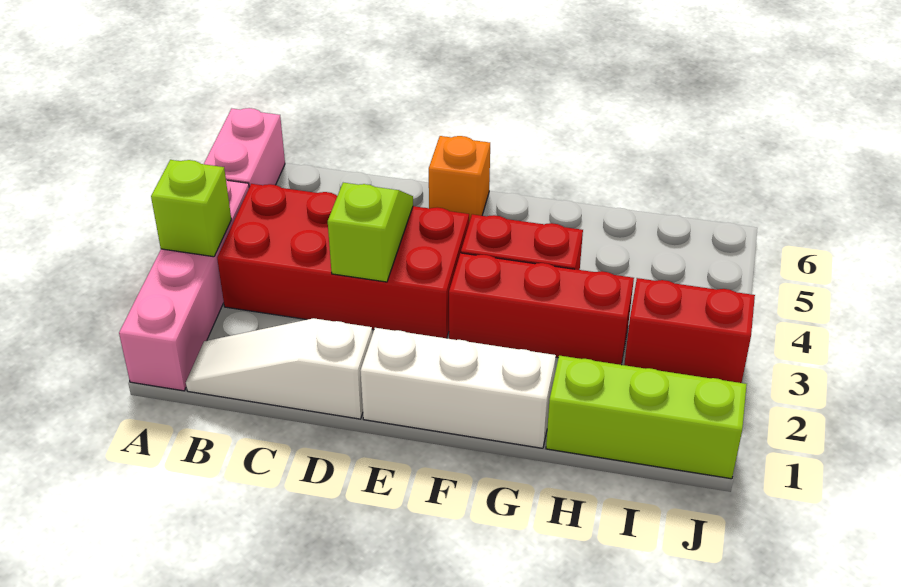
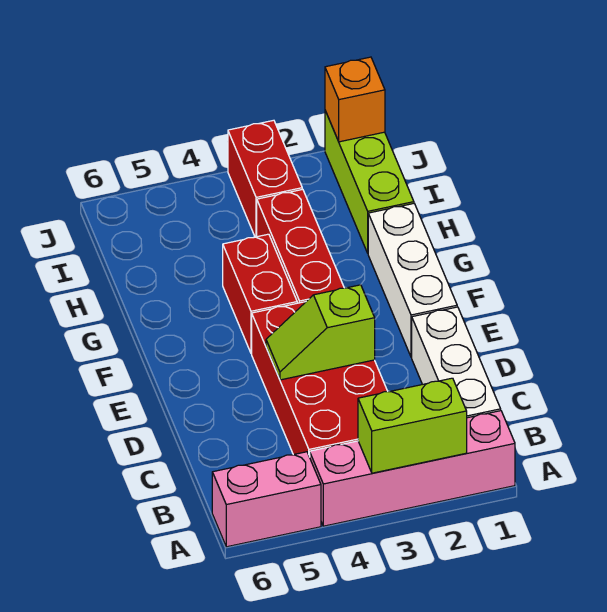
lime 1x1 brick [151,160,231,257] -> lime 1x2 brick [358,378,467,473]
white 1x3 slope [186,318,372,419] -> white 1x3 brick [412,307,501,418]
orange 1x1 brick [429,136,490,222] -> orange 1x1 brick moved to [325,57,385,142]

